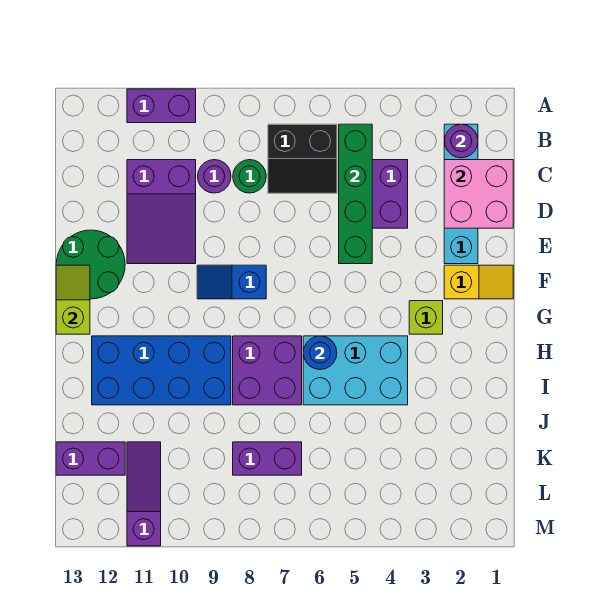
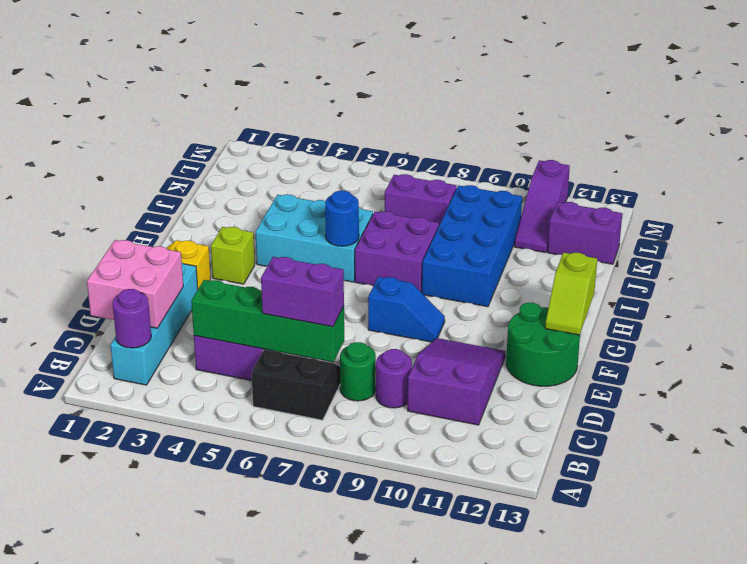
purple 1x2 brick [127,89,196,123] -> purple 1x2 brick moved to [261,257,344,327]
green 1x4 brick [339,124,372,264] -> green 1x4 brick turned to [191,280,344,362]
blue 2x4 brick [92,336,231,405] -> blue 2x4 brick turned to [422,185,522,307]

